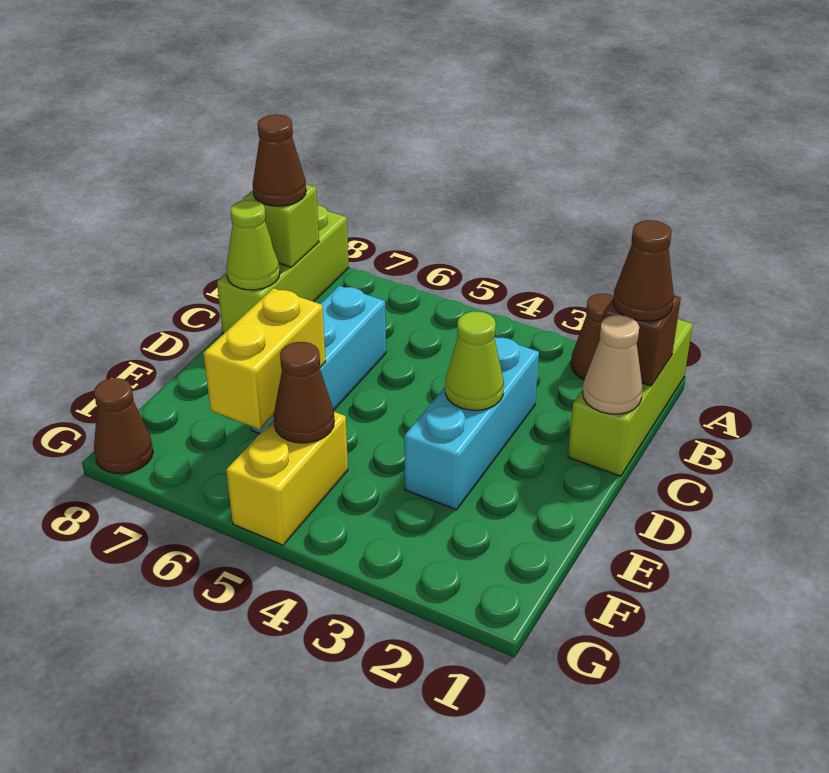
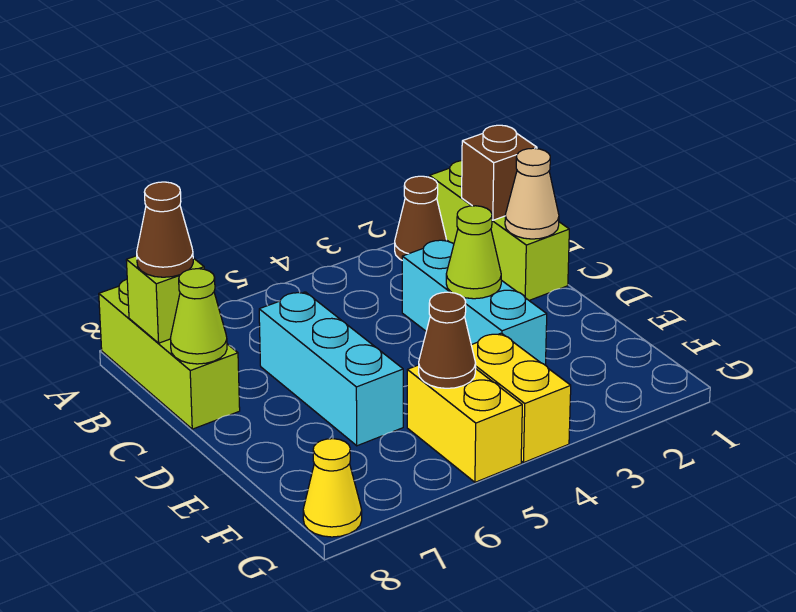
brown 1x1 cone [613,220,674,321] -> none
yellow 1x2 brick [204,288,325,430] -> yellow 1x2 brick moved to [471,333,571,462]
brown 1x1 cone [94,378,153,474] -> yellow 1x1 cone [303,439,362,537]

